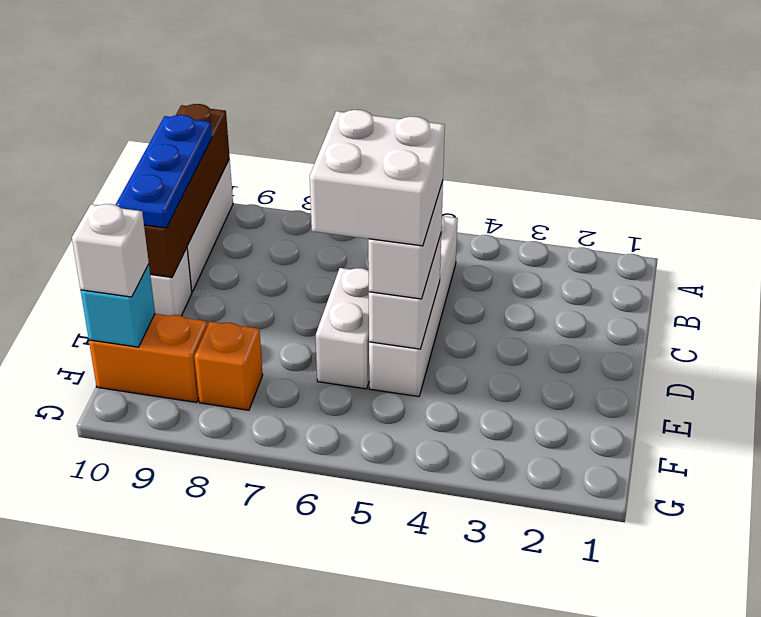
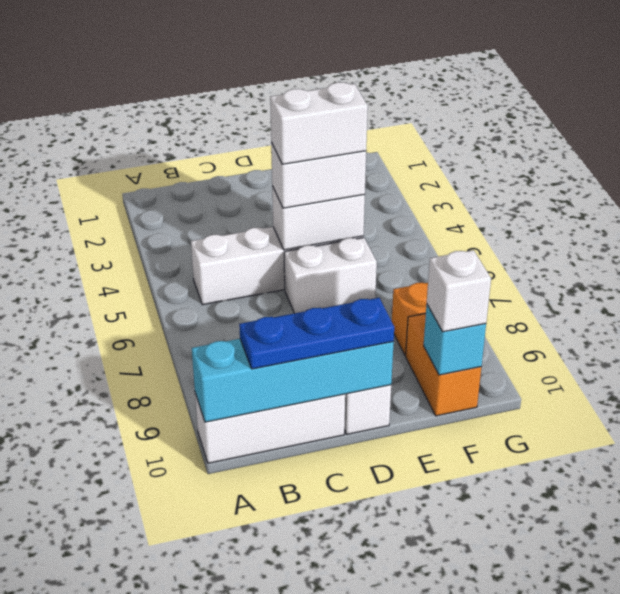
brown 1x4 brick [144,104,230,277] -> cyan 1x4 brick [192,339,394,422]
white 2x2 brick [310,110,445,246] -> white 1x2 brick [270,82,368,164]

